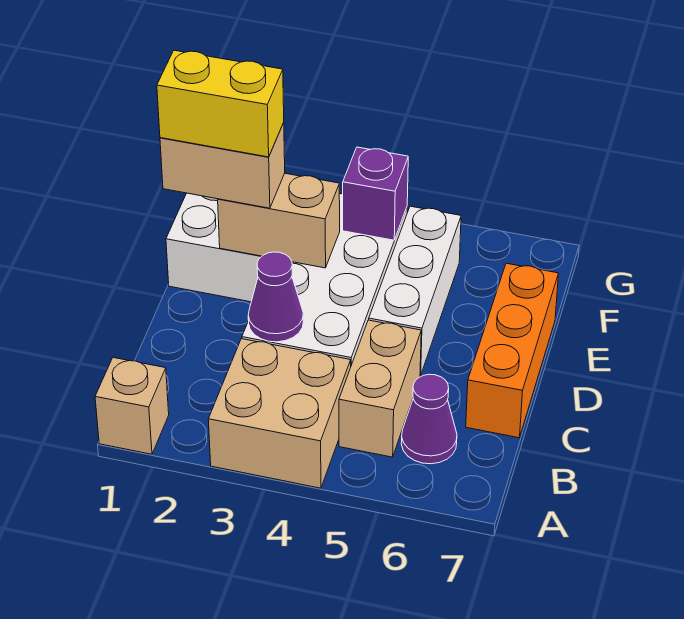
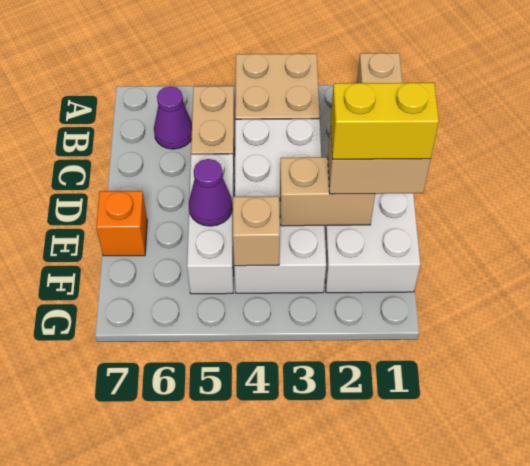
purple 1x1 cone [248,252,303,342] -> purple 1x1 cone moved to [189,159,232,226]
orange 1x3 brick [466,263,559,438] -> orange 1x1 brick [96,191,147,256]
purple 1x1 brick [343,147,408,240] -> tan 1x1 brick [233,196,280,266]

